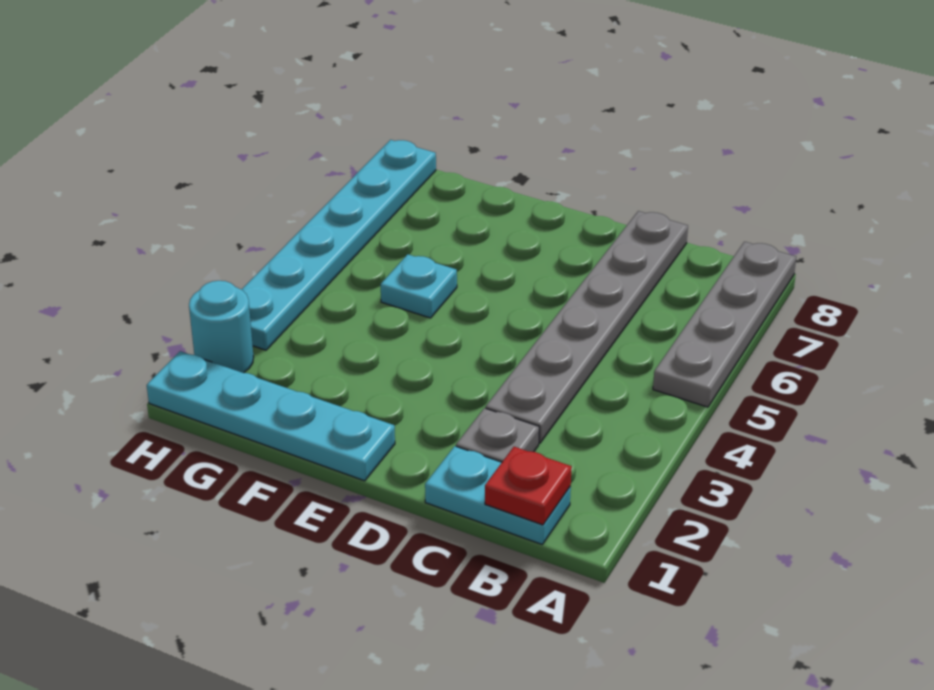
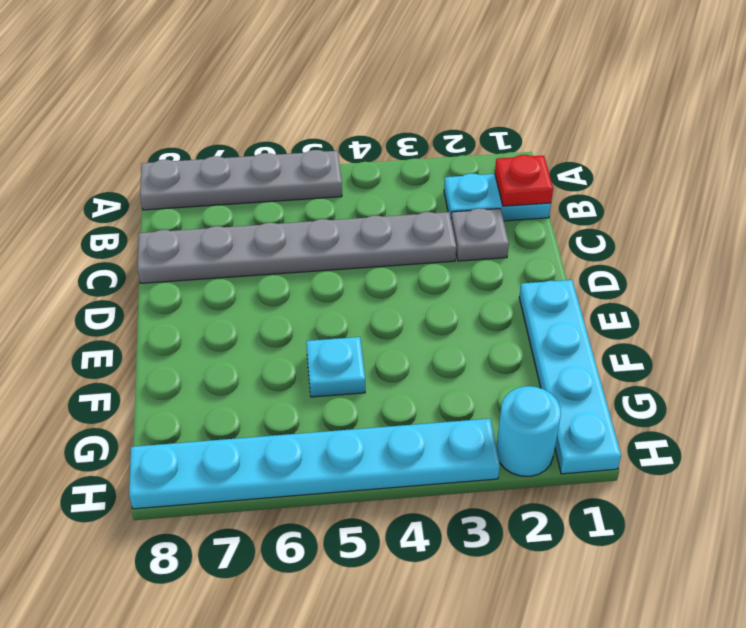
cyan 1x2 plate [425,446,571,544] -> cyan 1x2 plate turned to [444,173,551,221]

